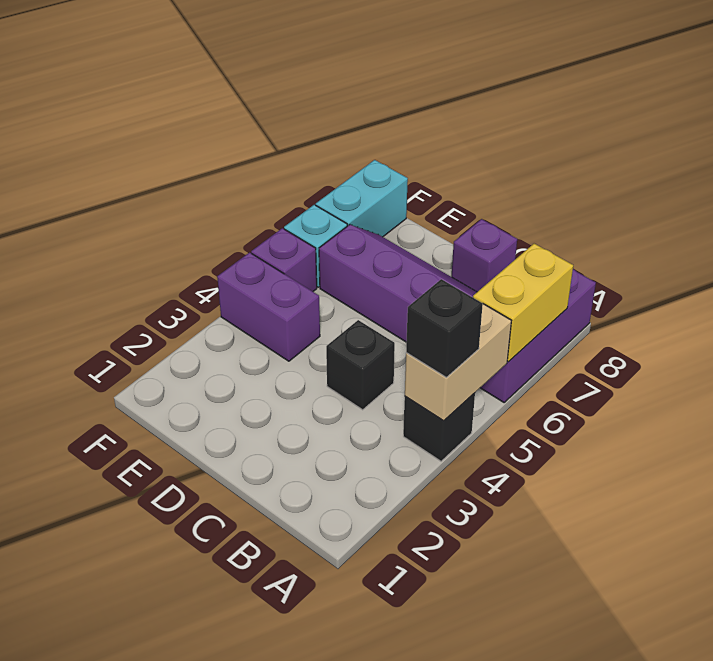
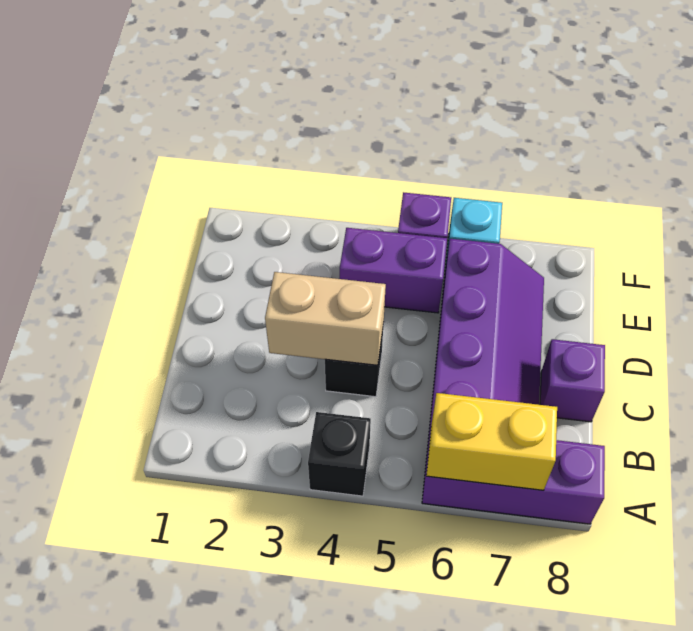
tan 1x2 brick [405,304,511,421] -> tan 1x2 brick moved to [265,272,386,365]
black 1x1 brick [406,279,483,378] -> none
purple 1x2 brick [217,252,320,361] -> purple 1x2 brick turned to [340,228,447,313]
cyan 1x2 brick [316,160,408,237] -> none

